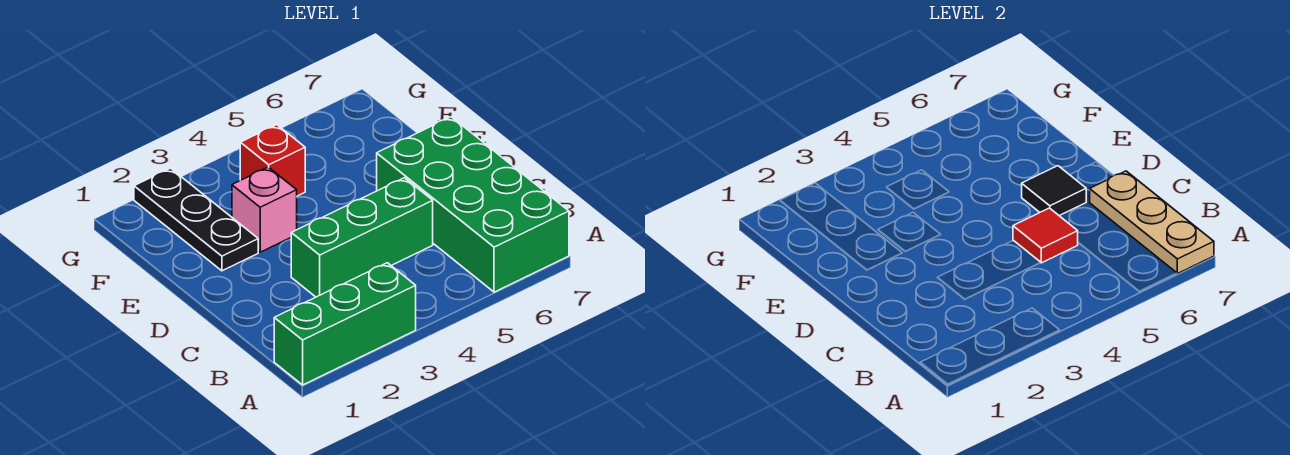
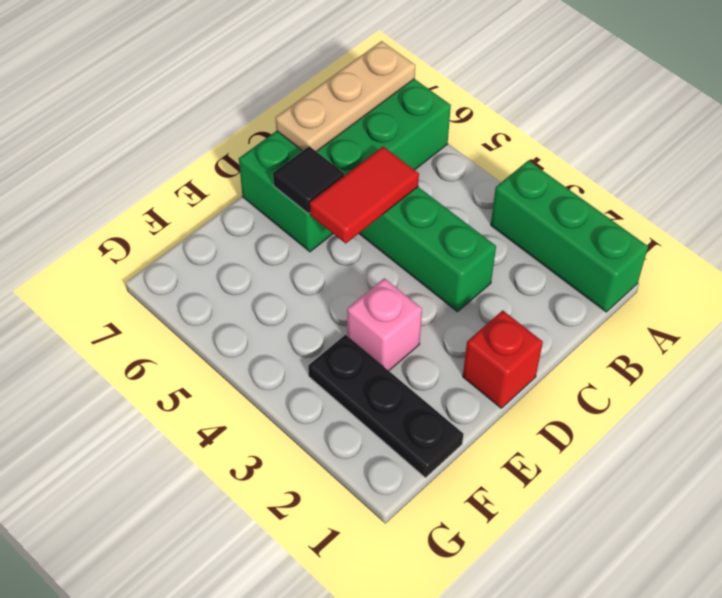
red 1x1 tile [1013,208,1078,263] -> red 1x2 tile [310,147,419,243]
black 1x3 plate [134,168,258,271] -> black 1x3 plate turned to [308,335,464,478]
red 1x1 brick [240,125,305,196] -> red 1x1 brick moved to [463,310,543,408]

